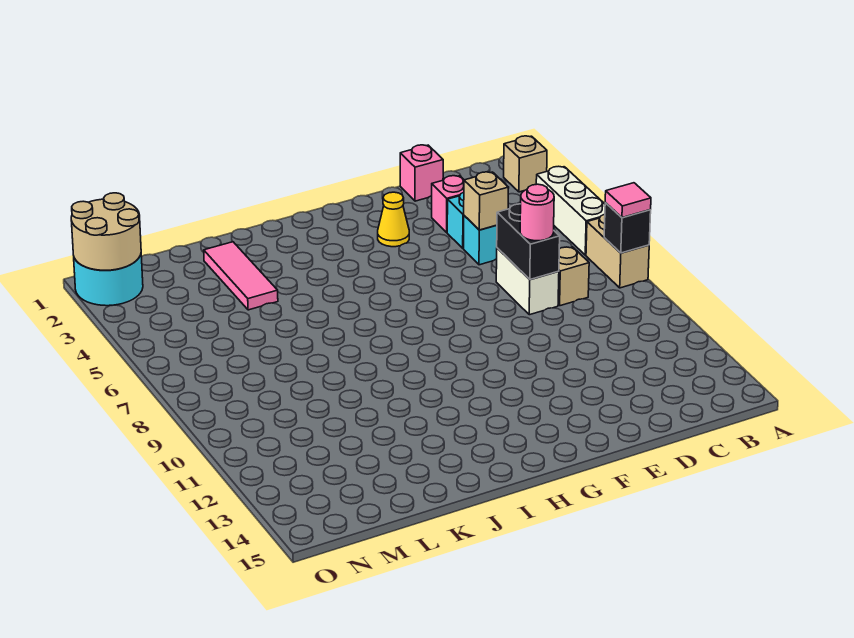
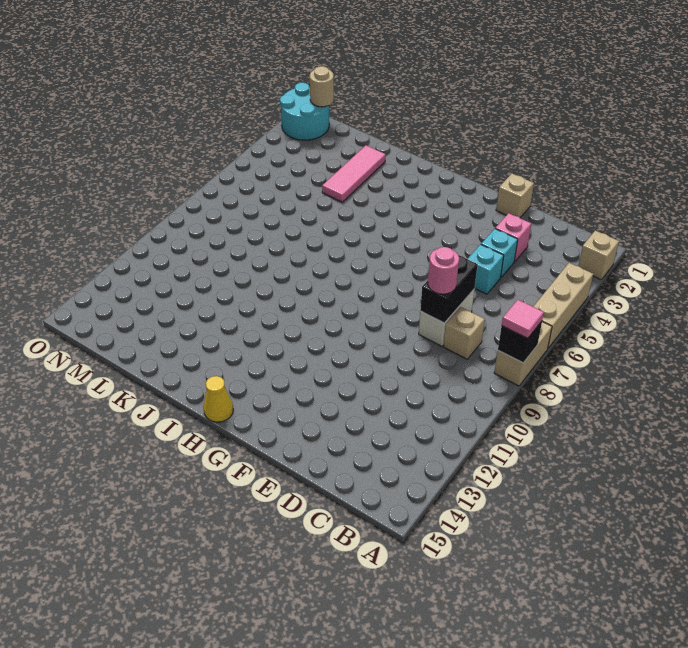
white 1x3 brick [536,166,605,255] -> tan 1x3 brick [533,263,593,348]
pink 1x1 brick [400,145,443,201] -> none
tan 1x1 brick [464,172,509,230] -> tan 1x1 brick moved to [496,174,534,218]
yellow 1x1 cone [378,192,409,247] -> yellow 1x1 cone moved to [204,376,233,422]
tan 2x2 round brick [71,193,141,270] -> tan 1x1 round brick [310,66,334,107]

